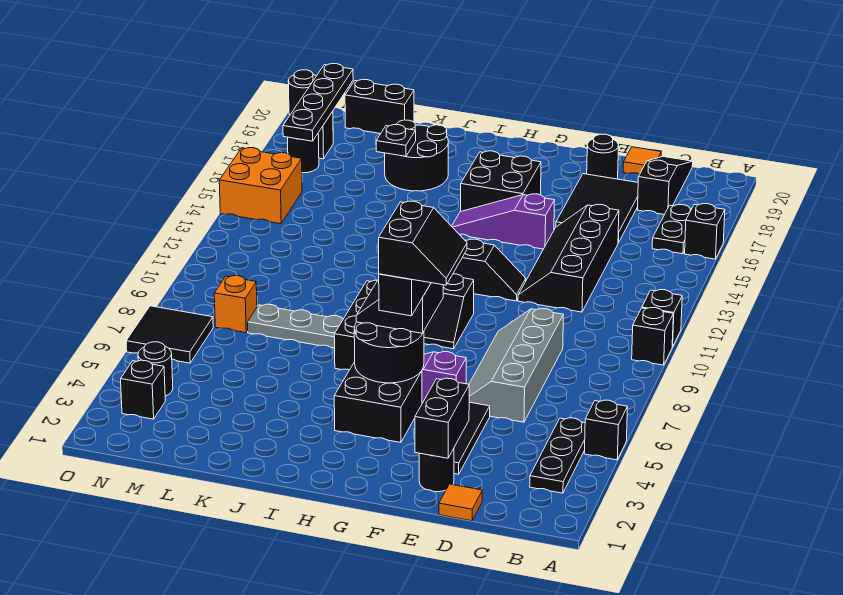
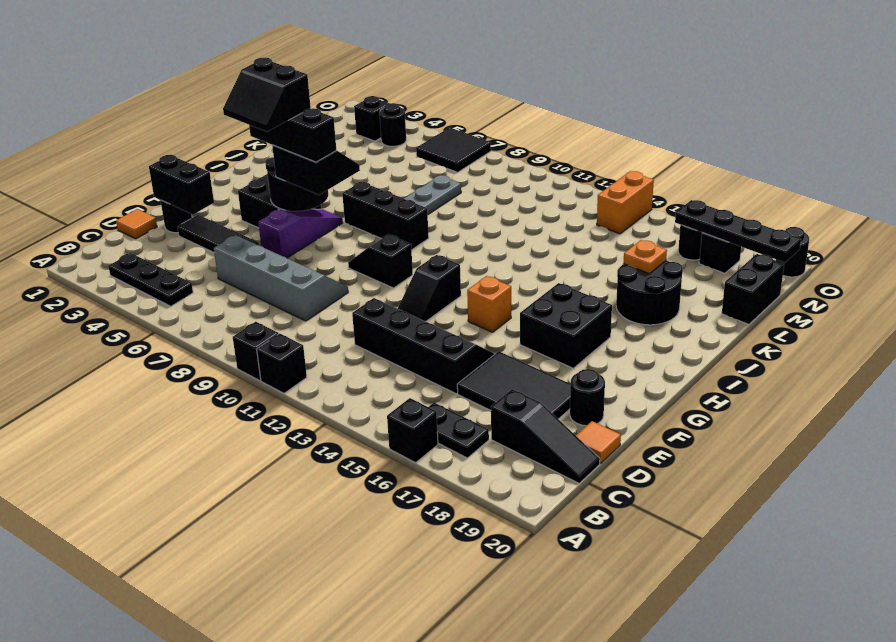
black 1x1 brick [584,400,628,460] -> none
purple 1x3 slope [452,194,554,249] -> none
black 1x1 plate [376,125,416,156] -> orange 1x1 plate [623,240,667,274]
orange 1x1 brick [214,276,257,333] -> orange 1x1 brick moved to [467,276,511,332]
orange 2x2 brick [219,148,302,224] -> orange 1x2 brick [597,171,654,234]

